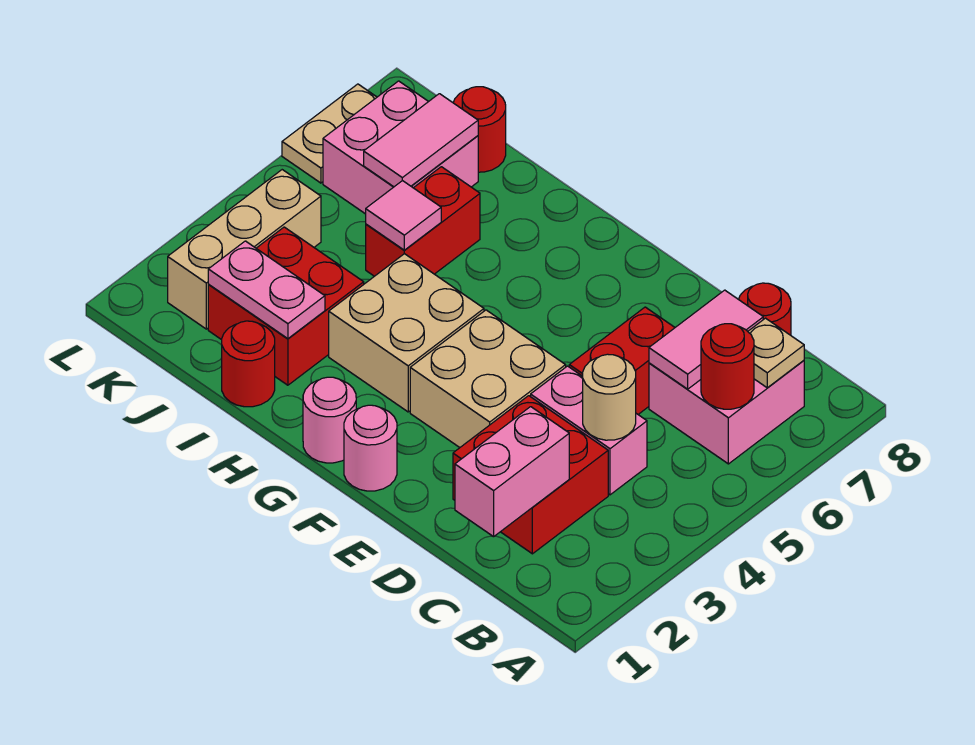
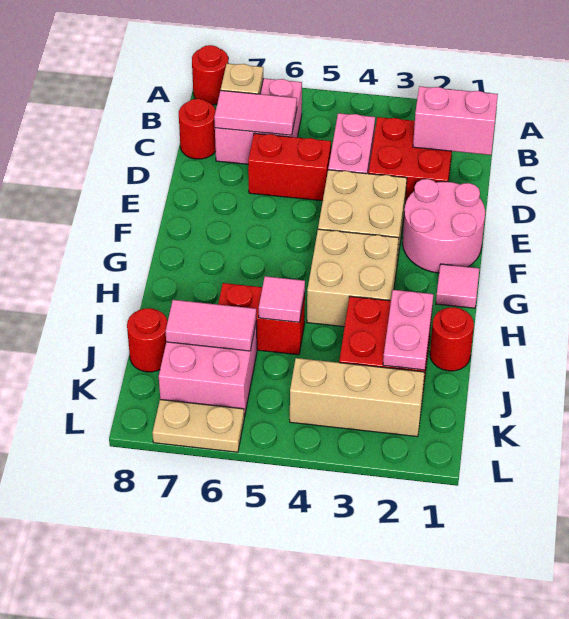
red 1x1 round brick [701,324,754,409] -> red 1x1 round brick moved to [192,45,228,105]
tan 1x1 round brick [583,354,636,440] -> none
pink 1x1 round brick [344,405,397,491] -> pink 2x2 round brick [403,179,485,273]
pink 1x1 round brick [303,377,356,463] -> pink 1x1 tile [436,264,480,308]

